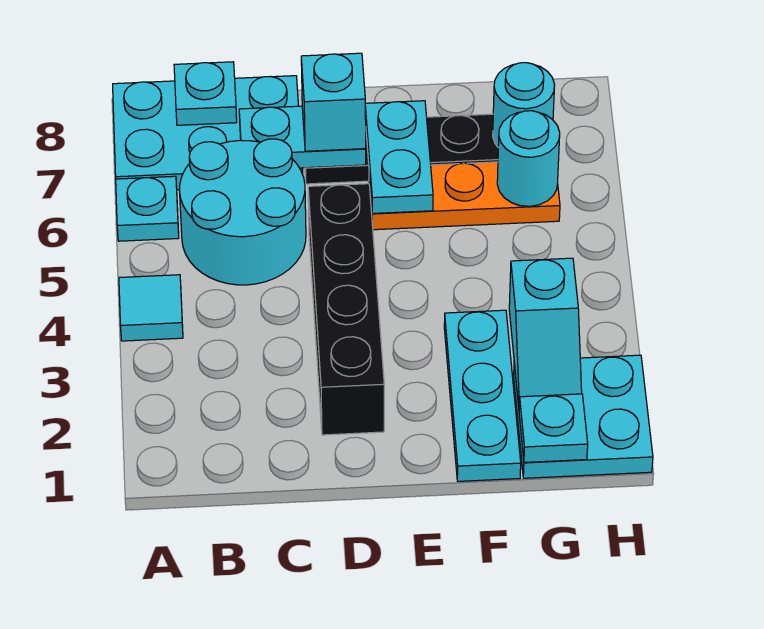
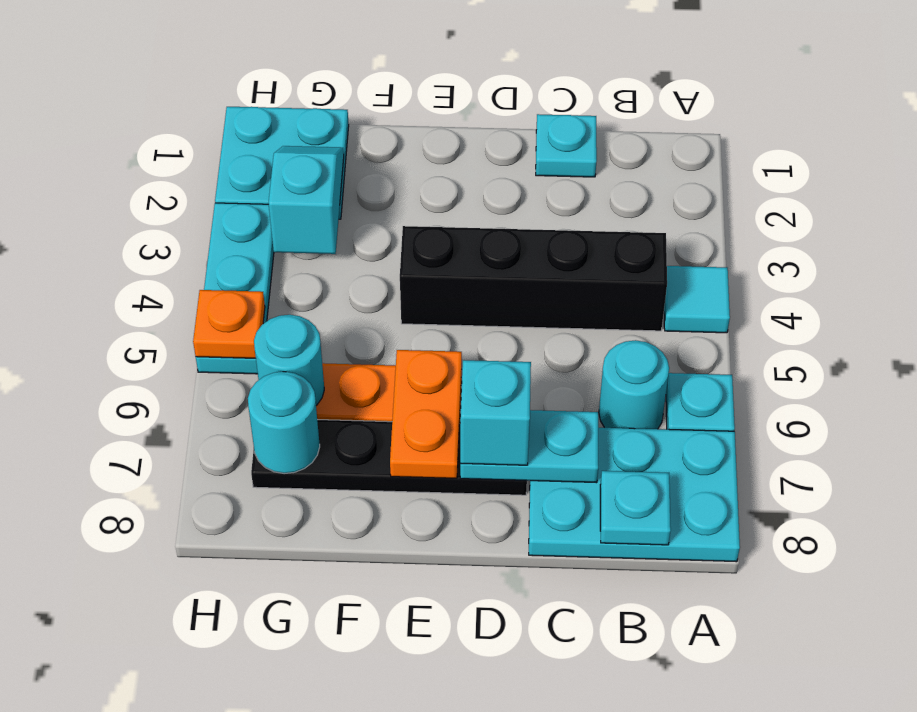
cyan 2x2 round brick [180,139,306,285] -> cyan 1x1 round brick [599,340,669,429]
black 1x4 brick [308,184,384,435] -> black 1x4 brick turned to [400,226,667,331]
cyan 1x2 plate [365,101,433,214] -> orange 1x2 plate [390,350,462,478]
cyan 1x3 plate [444,310,521,481] -> cyan 1x3 plate moved to [196,203,274,374]
cyan 1x1 plate [519,394,588,462] -> cyan 1x1 plate moved to [536,114,597,177]
none -> orange 1x1 plate [193,290,265,358]

